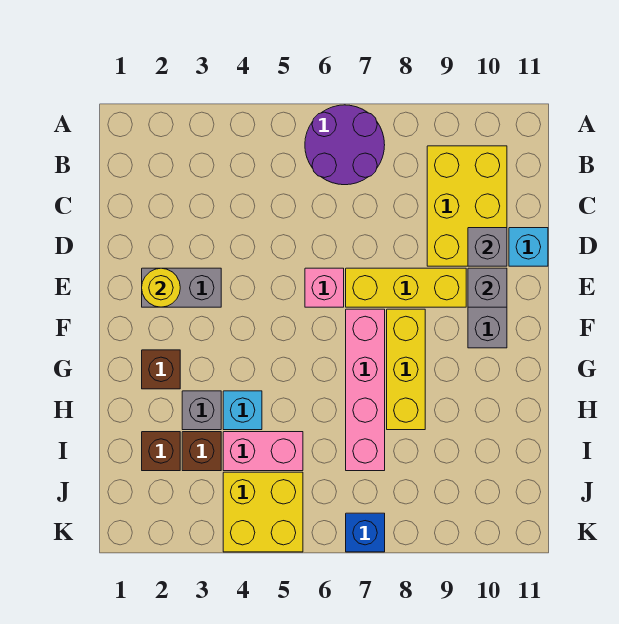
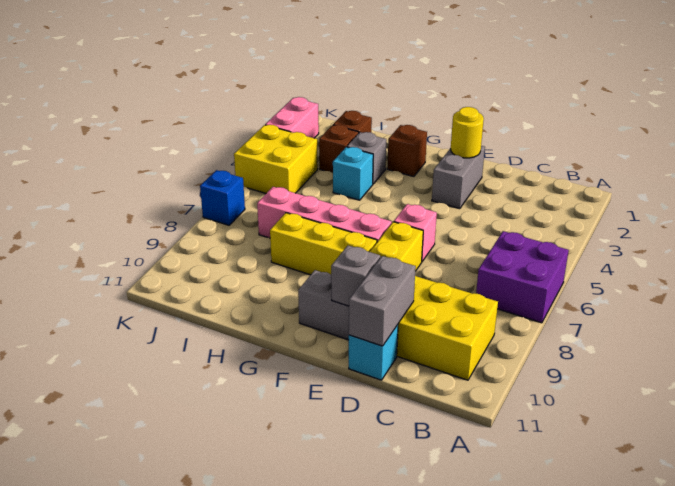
purple 2x2 round brick [305,105,385,185] -> purple 2x2 brick [476,231,569,323]
grey 1x1 brick [468,228,507,266] -> grey 1x2 brick [349,256,416,346]
pink 1x2 brick [223,432,303,471] -> pink 1x2 brick moved to [265,97,319,138]

